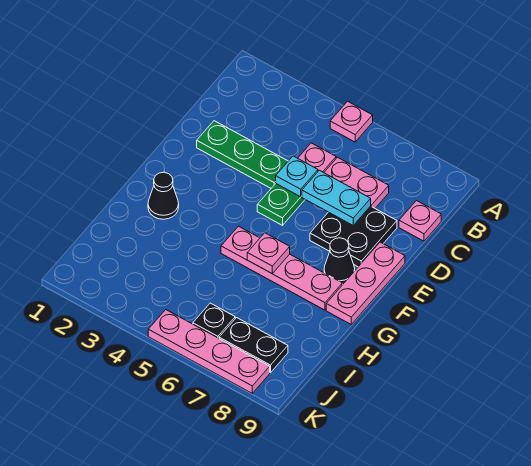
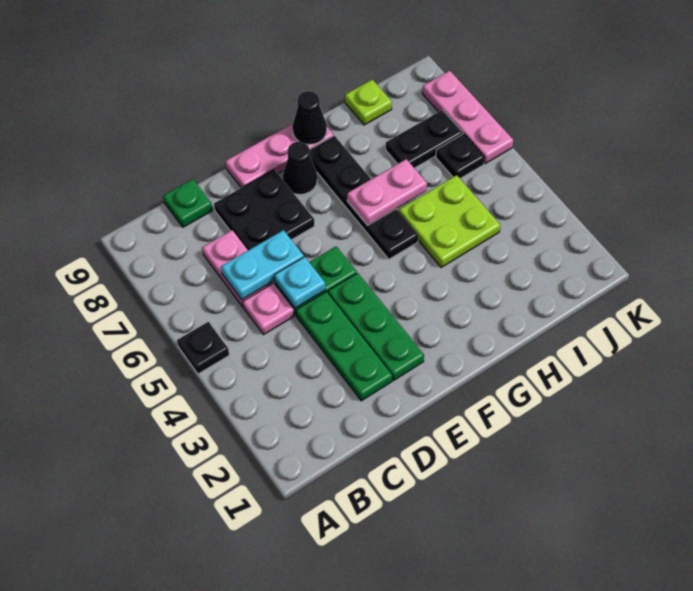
pink 1x1 plate [330,101,373,142] -> black 1x1 plate [177,322,229,374]
pink 1x1 plate [399,201,441,241] -> green 1x1 plate [163,179,213,227]
cyan 1x2 plate [302,170,371,225] -> cyan 1x2 plate turned to [221,230,304,299]
none -> green 1x3 plate [328,273,424,381]
black 1x1 cone [148,172,179,219] -> black 1x1 cone moved to [292,91,327,144]
pink 1x4 plate [221,226,342,310] -> black 1x4 plate [310,136,418,259]
pink 1x1 plate [247,233,290,273] -> pink 1x2 plate [347,159,427,225]
none -> lime 2x2 plate [399,175,500,267]
none -> lime 1x1 plate [345,79,392,125]
black 1x2 plate [219,318,288,373] -> black 1x2 plate turned to [386,110,463,168]
pink 1x4 plate [148,310,270,393] -> pink 1x3 plate [422,71,513,164]

